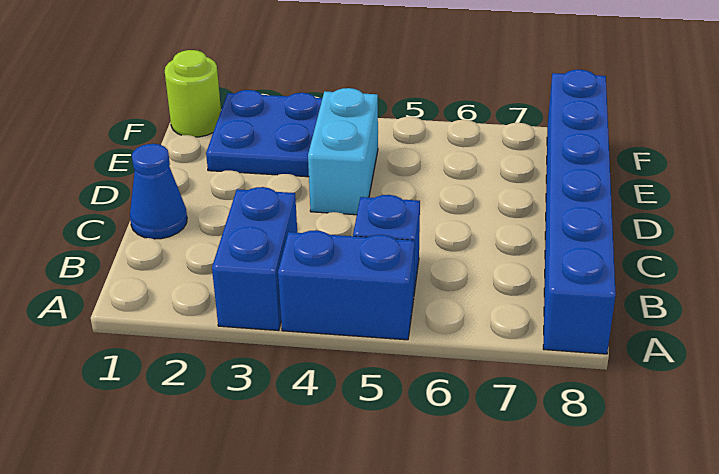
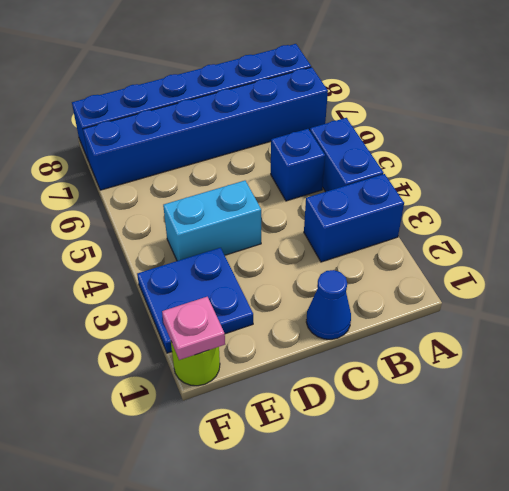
none -> blue 1x6 brick [83,67,328,190]
none -> pink 1x1 plate [162,297,225,360]

